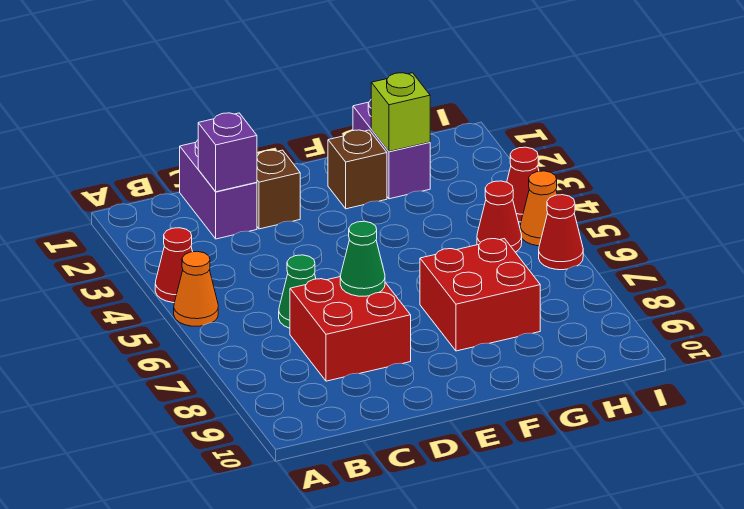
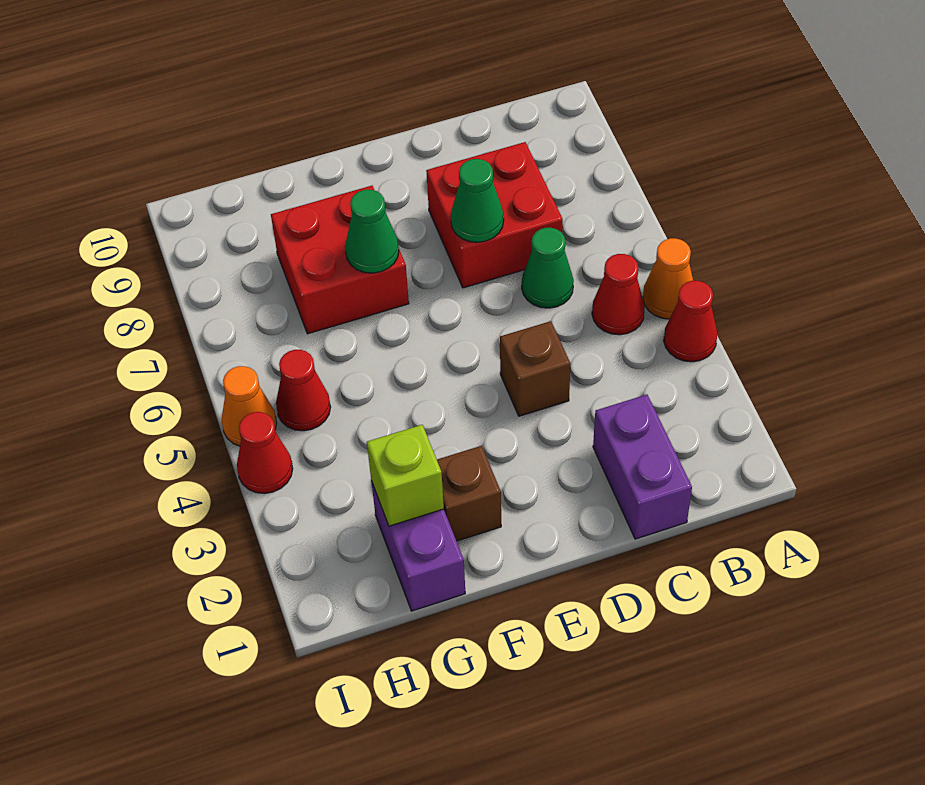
purple 1x1 brick [198,113,257,192] -> none
brown 1x1 brick [257,150,300,229] -> brown 1x1 brick moved to [500,321,571,416]
none -> green 1x1 cone [345,190,399,273]
red 1x1 cone [539,195,583,270] -> red 1x1 cone moved to [592,254,645,335]

